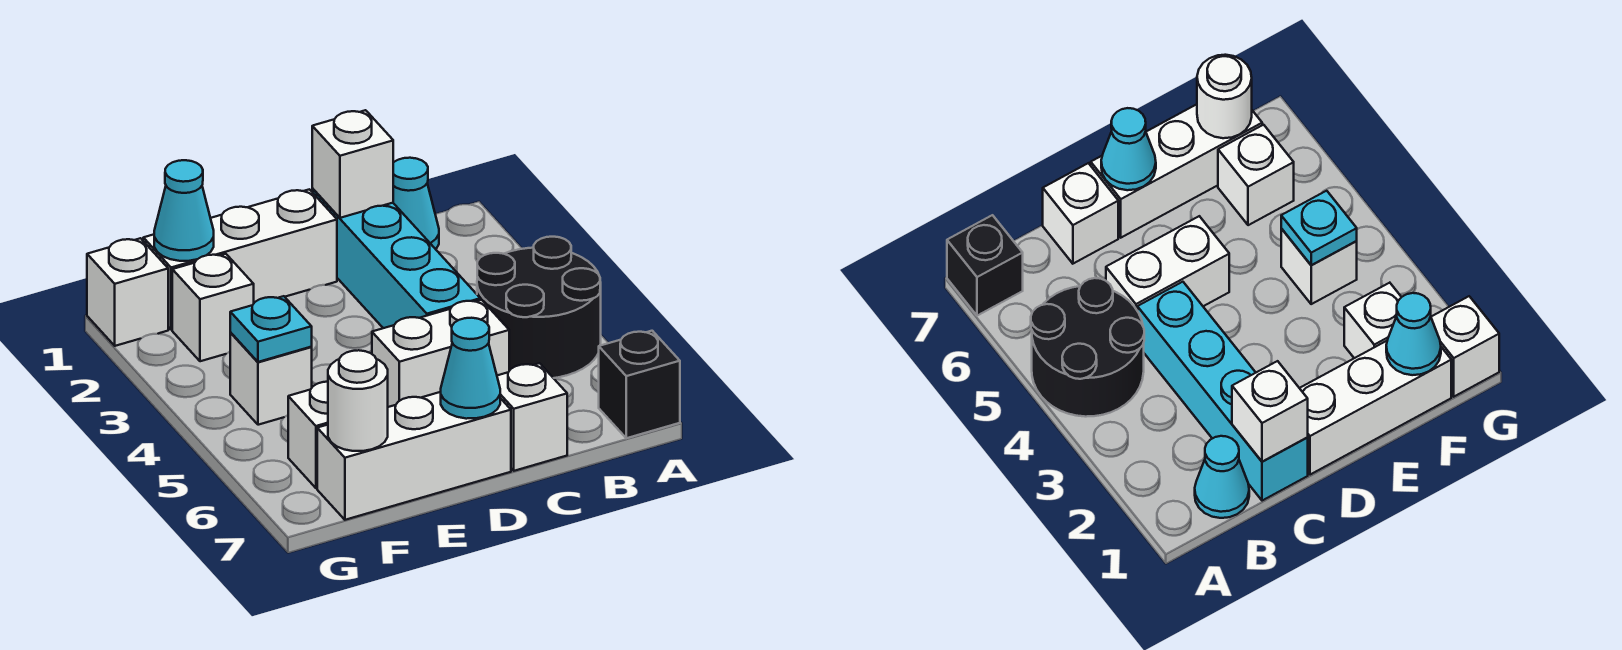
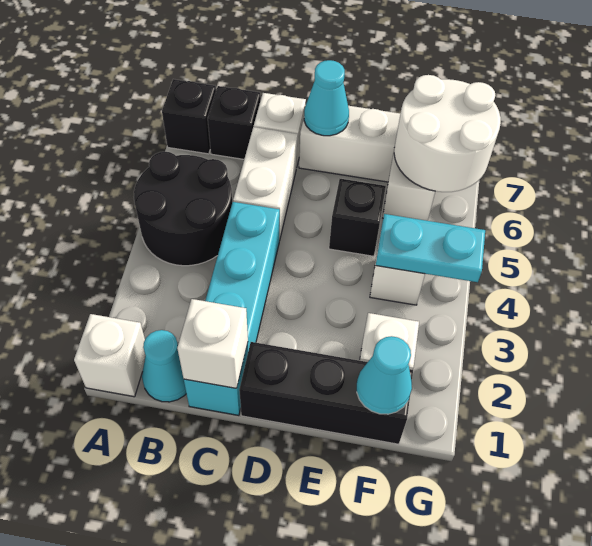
none -> black 1x1 brick [208,86,261,159]
white 1x2 brick [372,300,509,407] -> white 1x2 brick turned to [233,127,298,241]
white 1x3 brick [143,189,337,330] -> black 1x3 brick [239,342,413,444]
none -> black 1x1 brick [329,179,386,256]
cyan 1x1 plate [230,296,312,362] -> cyan 1x2 plate [376,214,485,282]
white 1x1 round brick [328,350,388,451] -> white 2x2 round brick [394,75,501,192]
white 1x1 brick [87,238,168,346] -> white 1x1 brick moved to [74,314,146,397]

